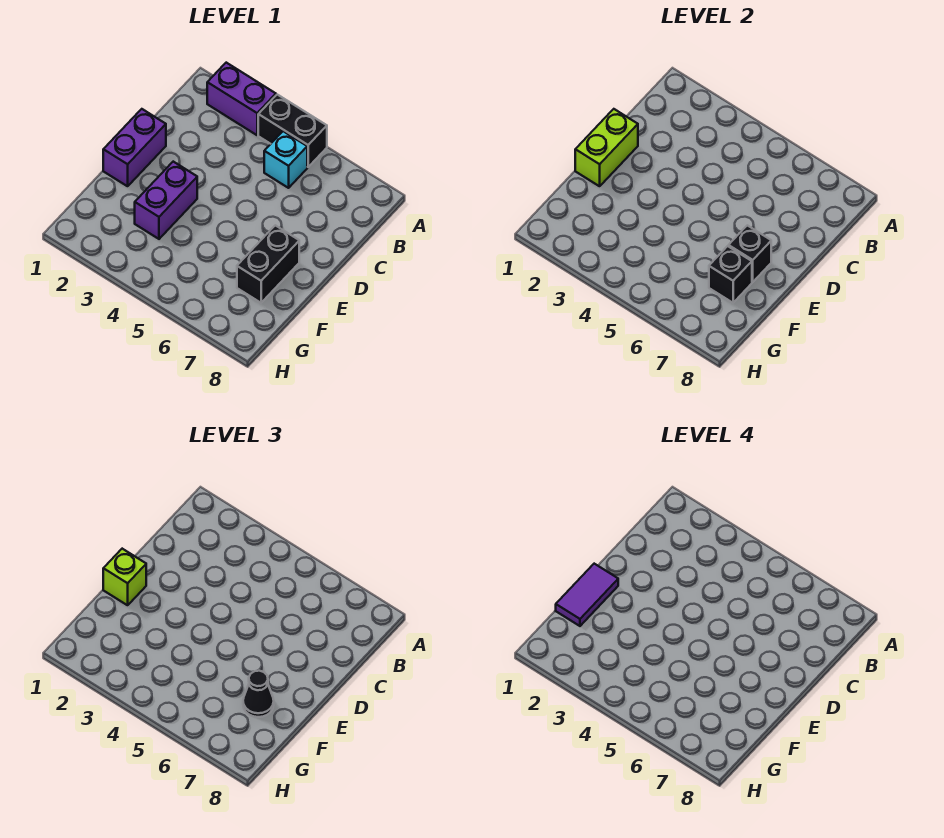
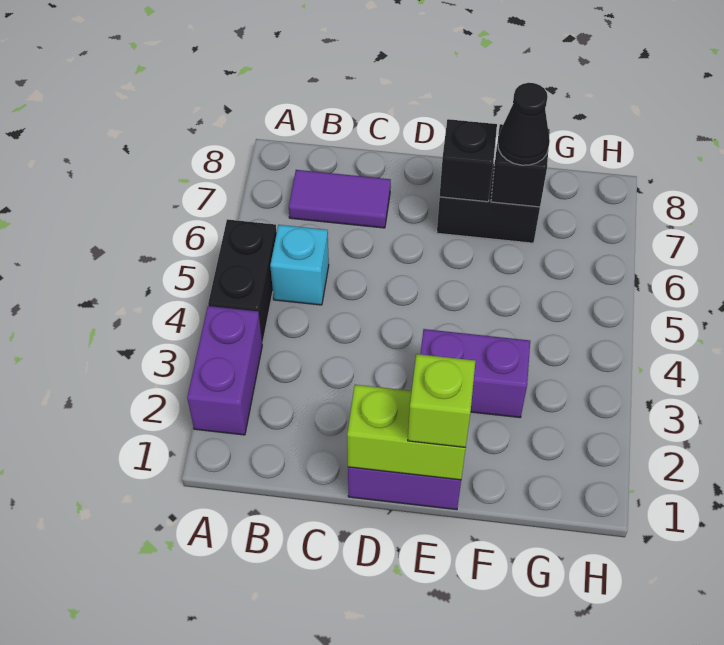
purple 1x2 tile [556,564,618,626] -> purple 1x2 tile moved to [289,170,391,228]

